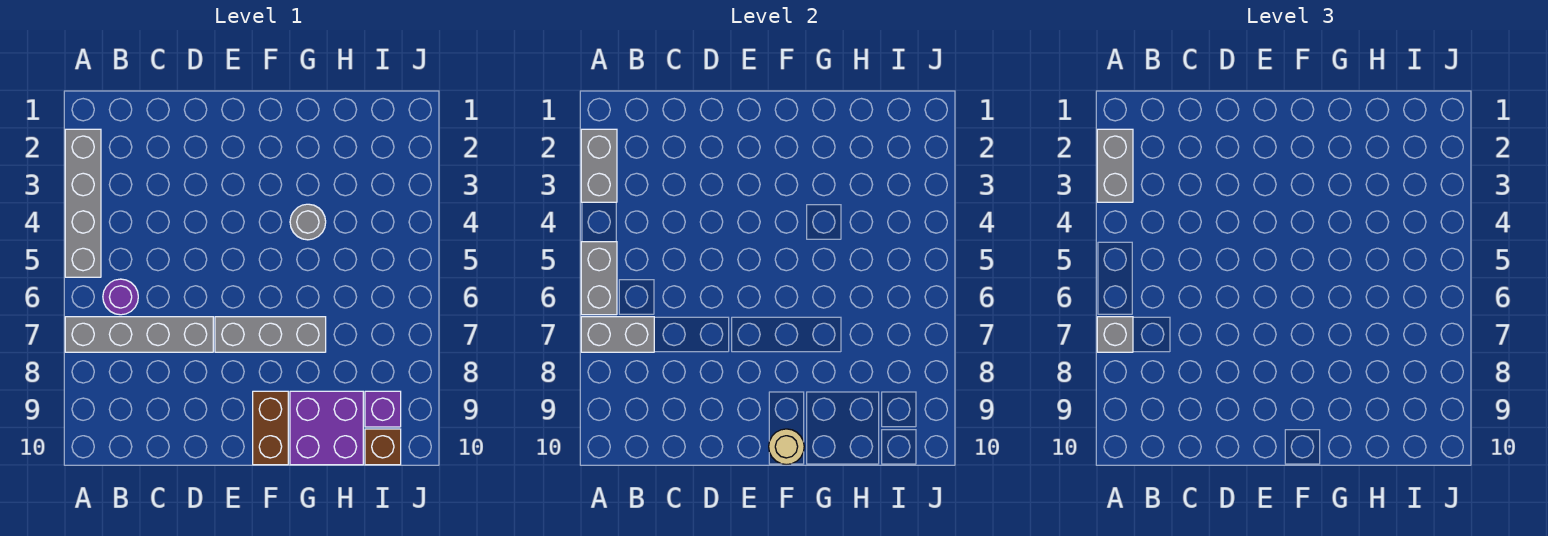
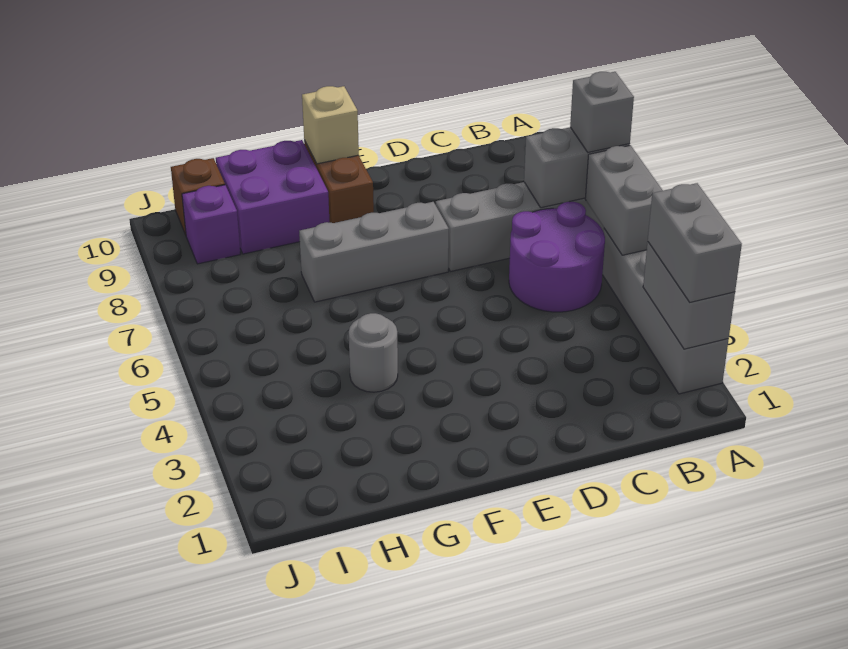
purple 1x1 round brick [103,279,138,315] -> purple 2x2 round brick [509,202,605,312]
tan 1x1 round brick [769,429,804,465] -> tan 1x1 brick [302,86,359,164]

